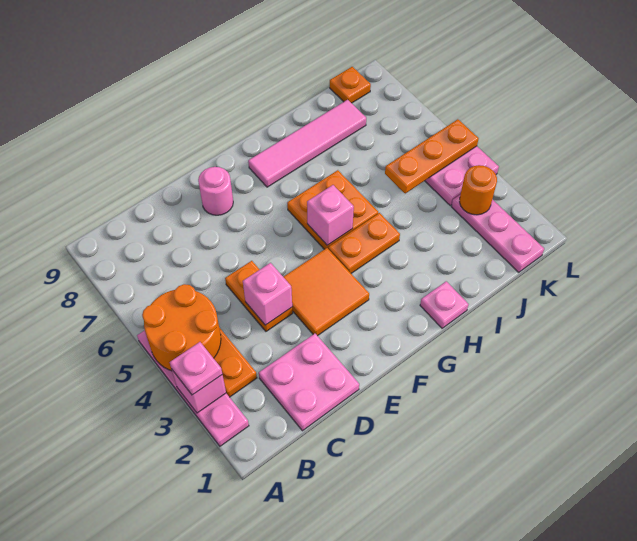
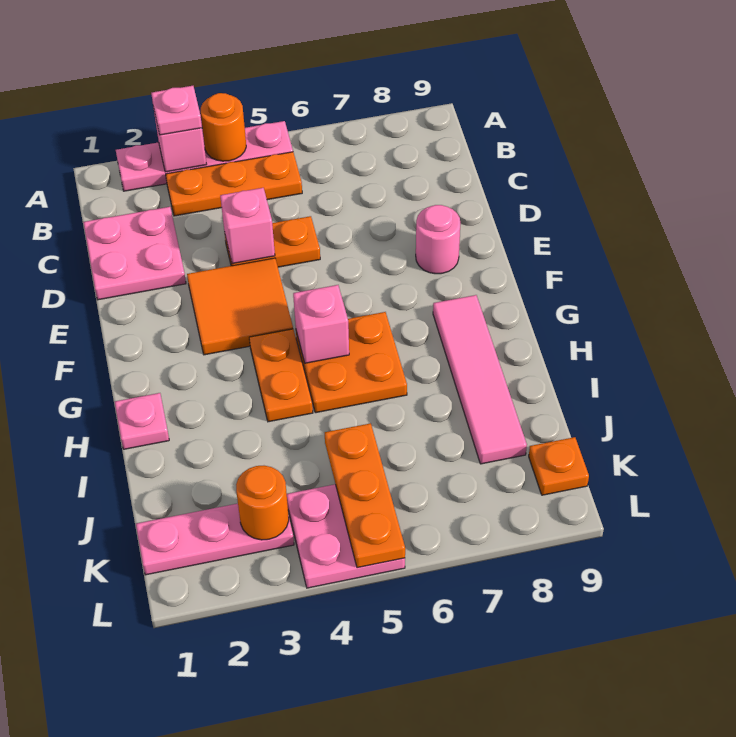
orange 2x2 round brick [142,284,221,371] -> orange 1x1 round brick [201,93,246,161]

